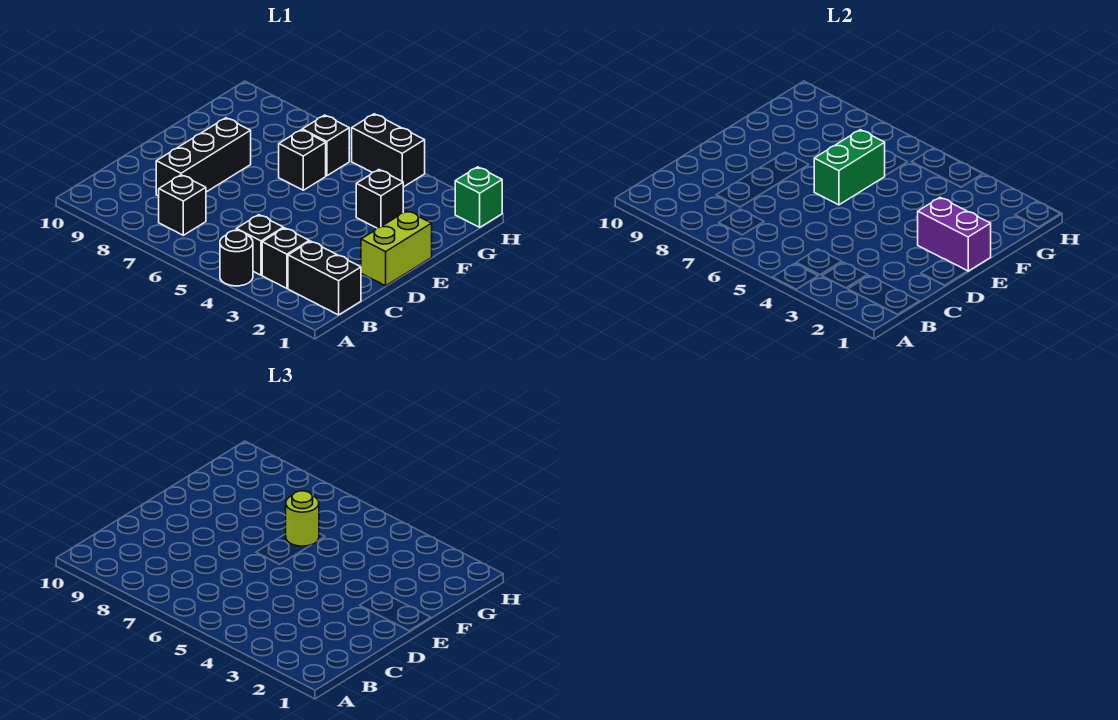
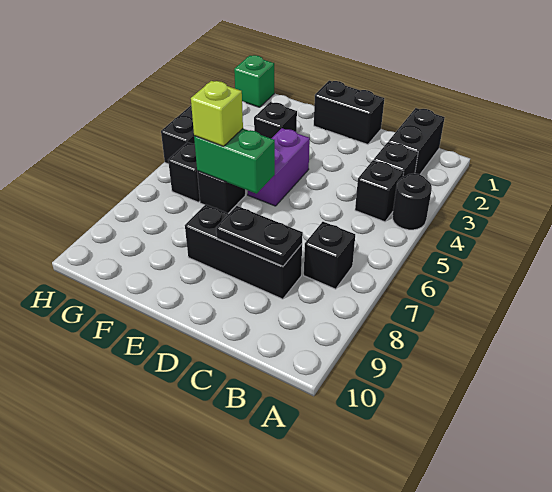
none -> black 1x2 plate [216,206,303,266]
lime 1x2 brick [361,211,432,286] -> black 1x2 brick [314,81,384,144]
purple 1x2 brick [918,198,991,271] -> purple 1x2 brick moved to [248,128,310,206]
lime 1x1 round brick [286,491,319,546] -> lime 1x1 brick [191,81,243,146]

